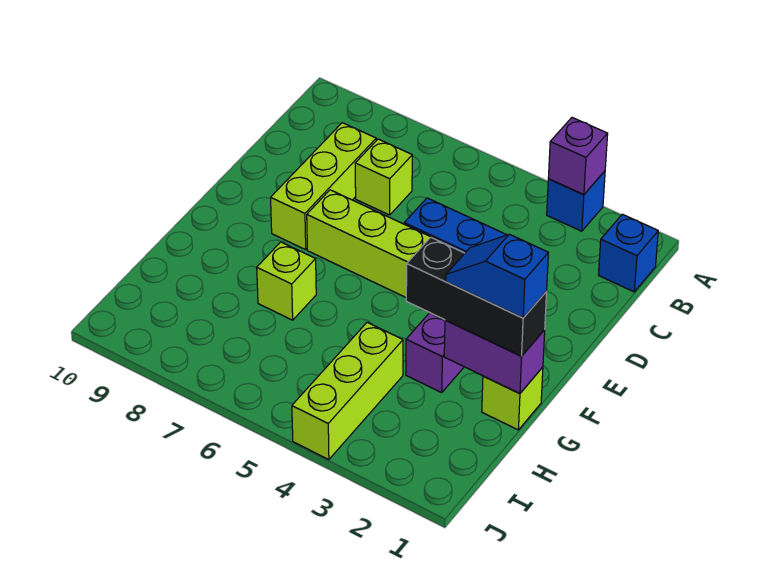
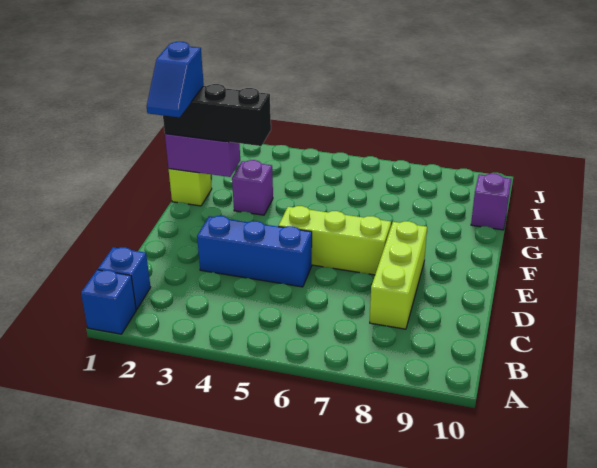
blue 1x1 brick [547,171,605,231] -> blue 1x1 brick moved to [81,270,136,334]
purple 1x1 brick [548,118,608,195] -> purple 1x1 brick moved to [471,173,511,230]
lime 1x1 brick [355,139,412,215] -> none
blue 1x2 slope [446,234,548,318] -> blue 1x2 slope turned to [147,42,204,117]
lime 1x1 brick [257,242,316,320] -> none
lime 1x3 brick [292,322,403,460] -> none

